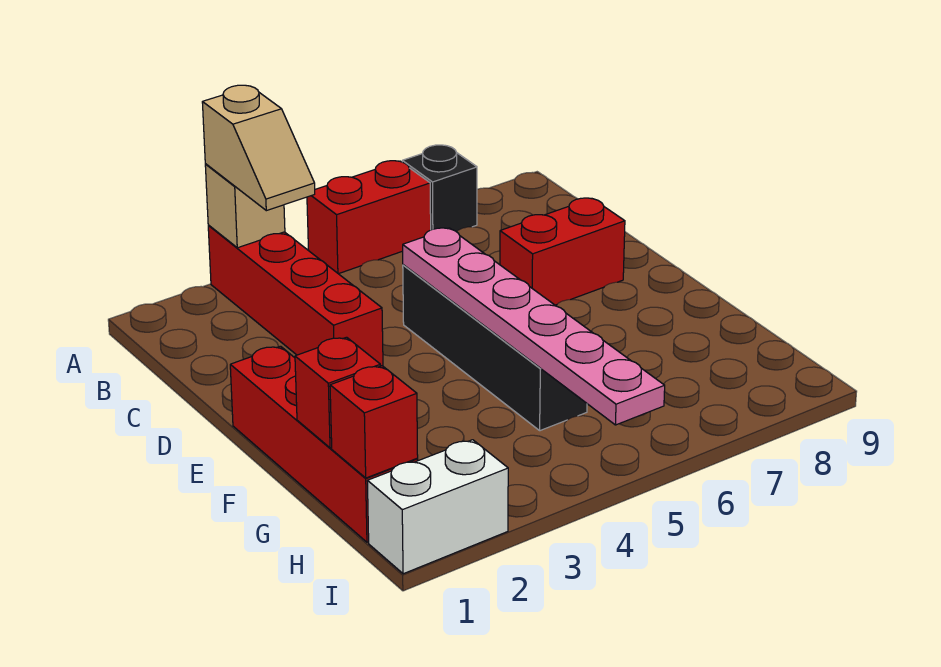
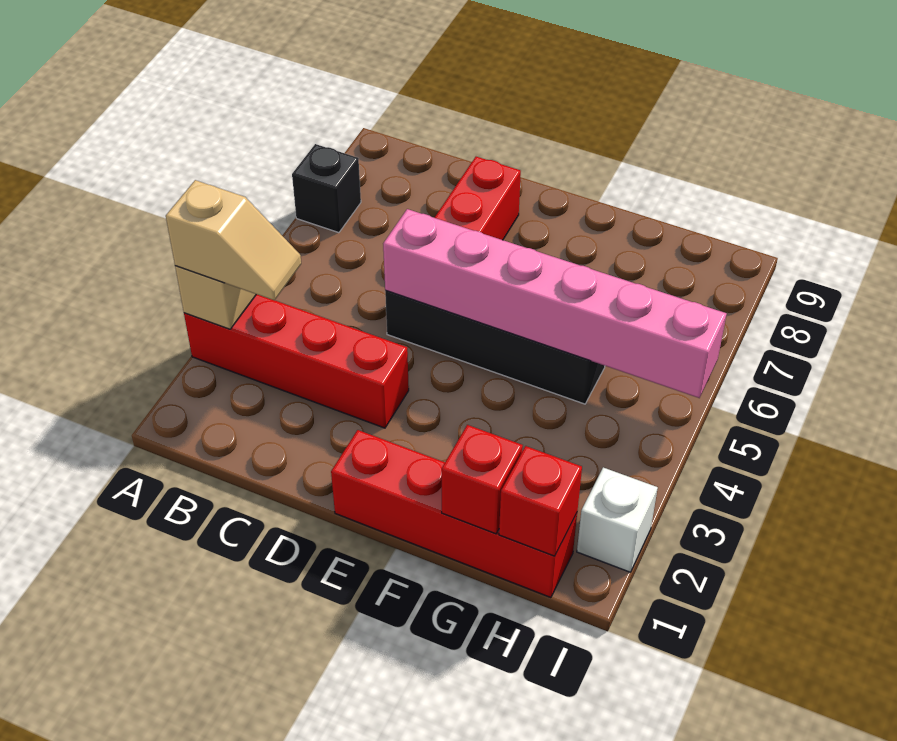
red 1x2 brick [307,161,431,274] -> none
pink 1x6 plate [403,228,665,425] -> pink 1x6 brick [383,209,727,398]
white 1x2 brick [367,440,508,574] -> white 1x1 brick [577,467,658,572]

